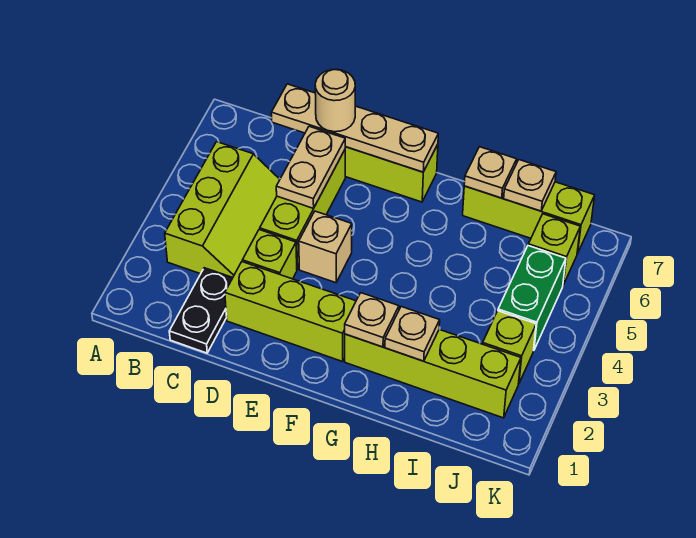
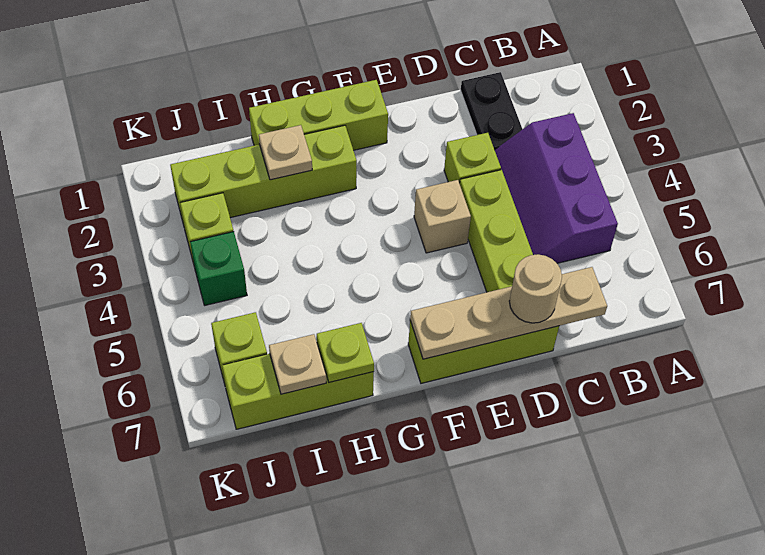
lime 2x3 slope [165,142,280,277] -> purple 2x3 slope [495,113,618,263]
lime 1x3 brick [225,262,356,362] -> lime 1x3 brick moved to [249,80,388,150]
tan 1x2 plate [276,126,345,208] -> none
tan 1x1 plate [345,293,399,347] -> none
tan 1x1 plate [464,147,517,198] -> lime 1x1 plate [317,323,374,382]
green 1x2 brick [498,246,566,350] -> green 1x1 brick [190,232,247,305]

